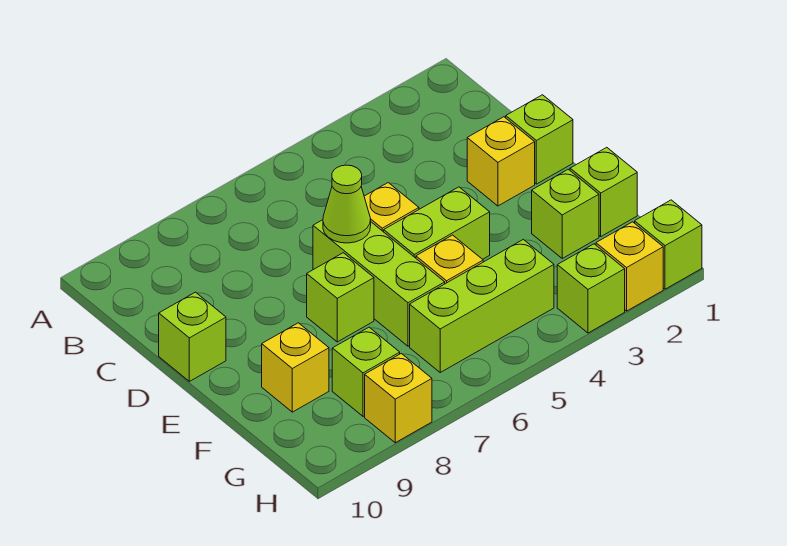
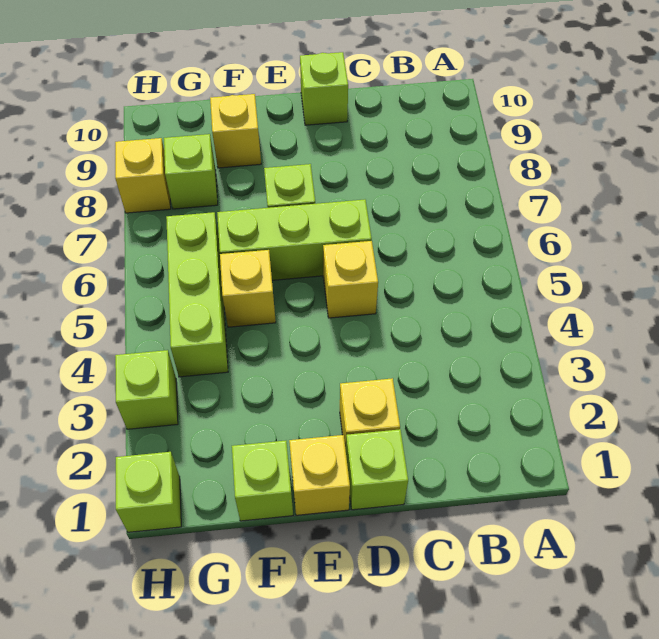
lime 1x1 cone [323,165,371,243] -> none
lime 1x2 brick [384,187,490,259] -> none
lime 1x1 brick [532,169,599,258] -> none
yellow 1x1 brick [596,222,663,311] -> yellow 1x1 brick moved to [289,435,350,515]

